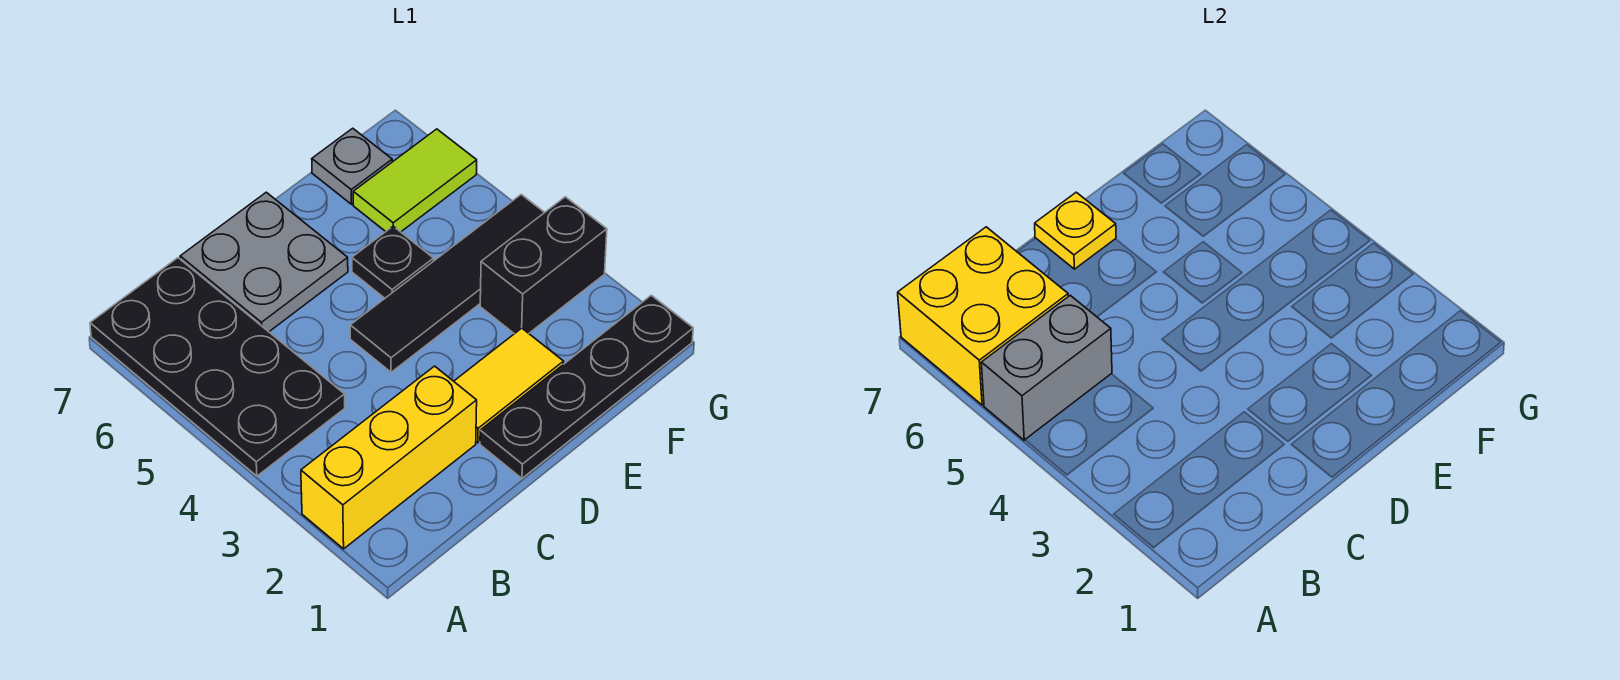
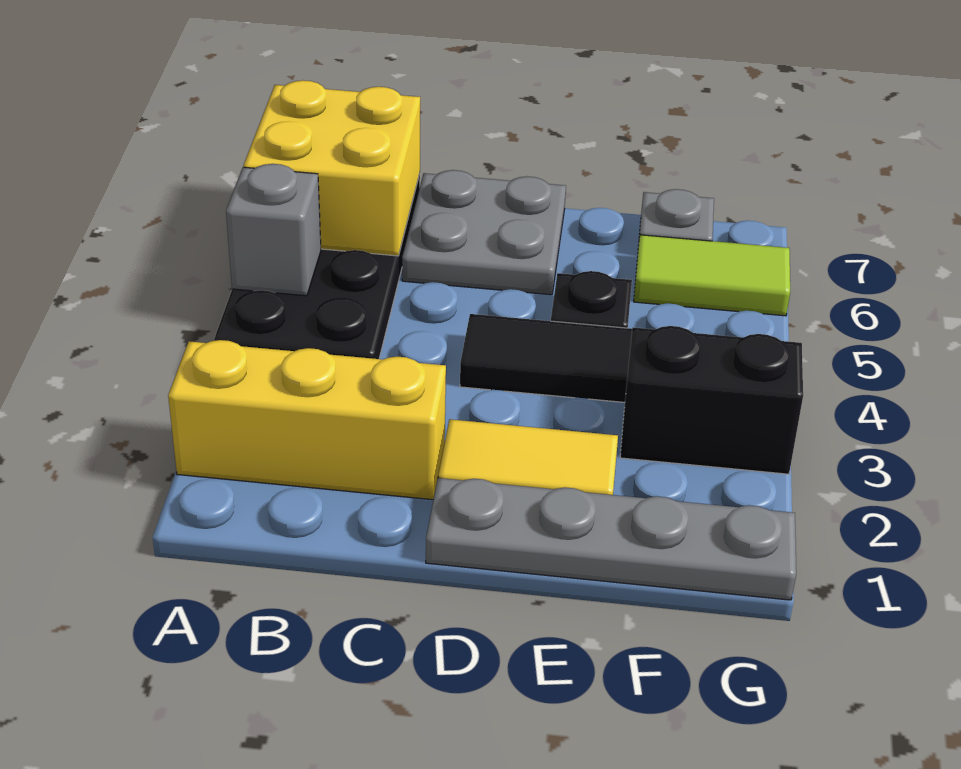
grey 1x2 brick [981,295,1112,440] -> grey 1x1 brick [226,164,321,296]
black 1x4 plate [480,295,693,478] -> grey 1x4 plate [426,478,796,600]
yellow 1x1 plate [1035,192,1116,269] -> none

